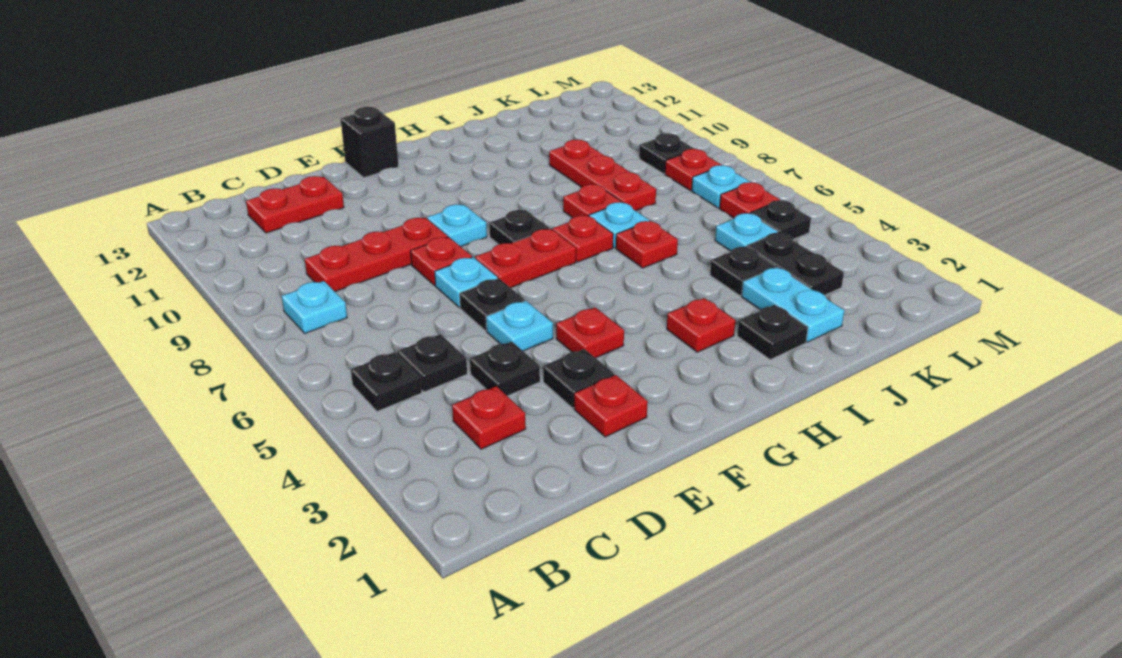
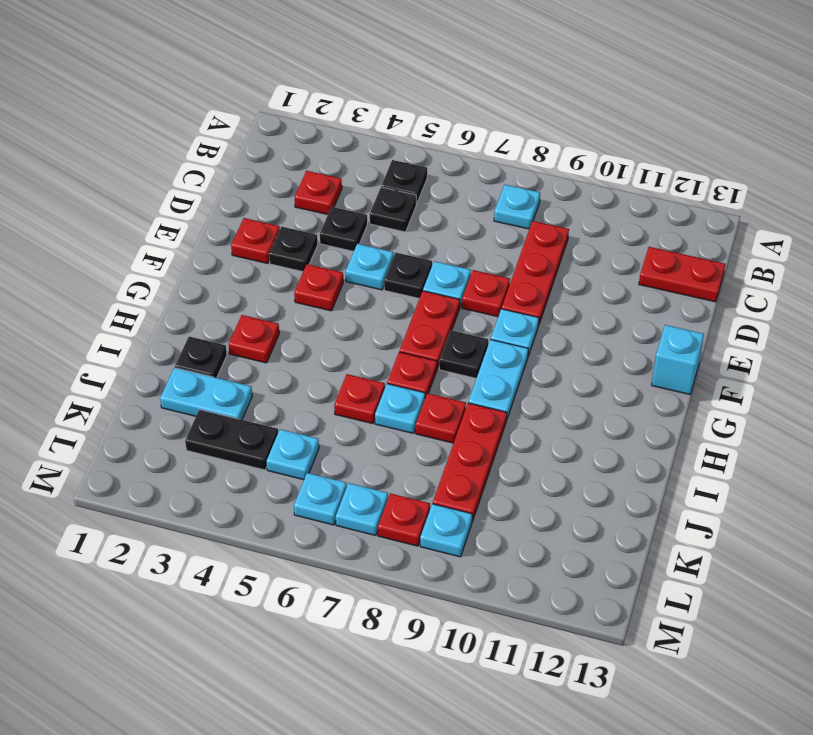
red 1x2 plate [246,176,344,233] -> red 1x2 plate turned to [639,247,725,302]
black 1x1 brick [341,107,398,178] -> cyan 1x1 brick [652,325,704,394]
none -> cyan 1x2 plate [468,340,528,420]
black 1x1 plate [710,246,775,296] -> none
red 1x3 plate [549,140,656,211] -> red 1x3 plate turned to [433,403,507,521]
black 1x1 plate [750,200,811,239] -> none
red 1x1 plate [720,182,780,218] -> cyan 1x1 plate [294,473,347,525]
black 1x1 plate [639,133,694,174] -> cyan 1x1 plate [420,504,472,557]

